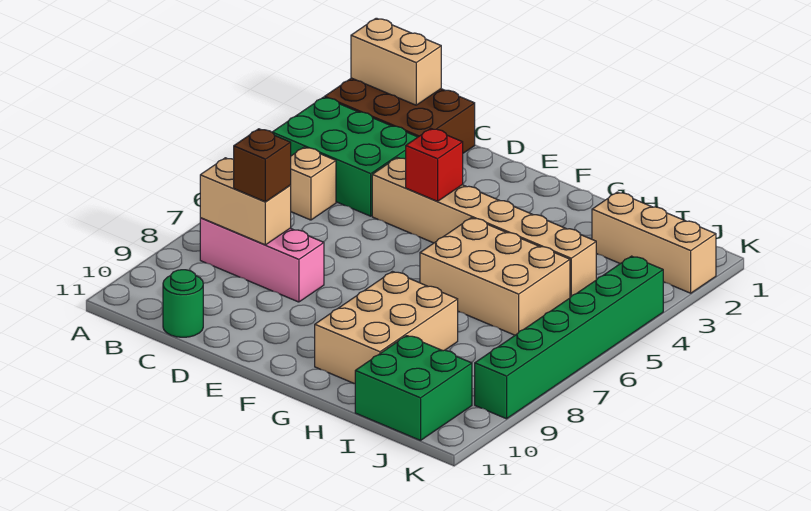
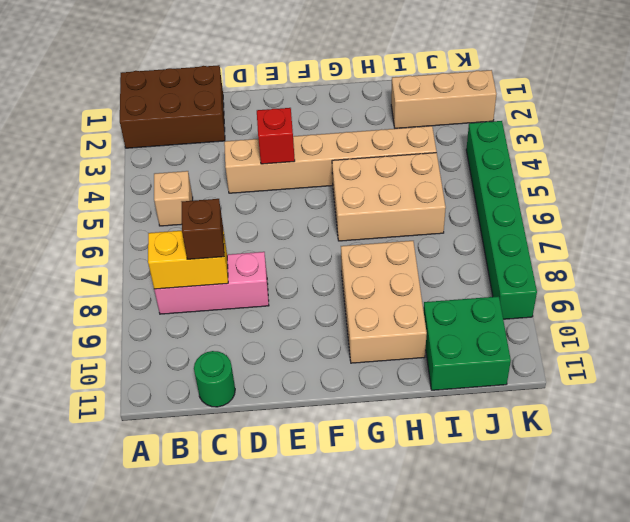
tan 1x2 brick [351,18,441,105] -> none
green 2x3 brick [272,97,417,216] -> none
tan 1x2 brick [200,158,291,245] -> yellow 1x2 brick [148,230,228,289]

